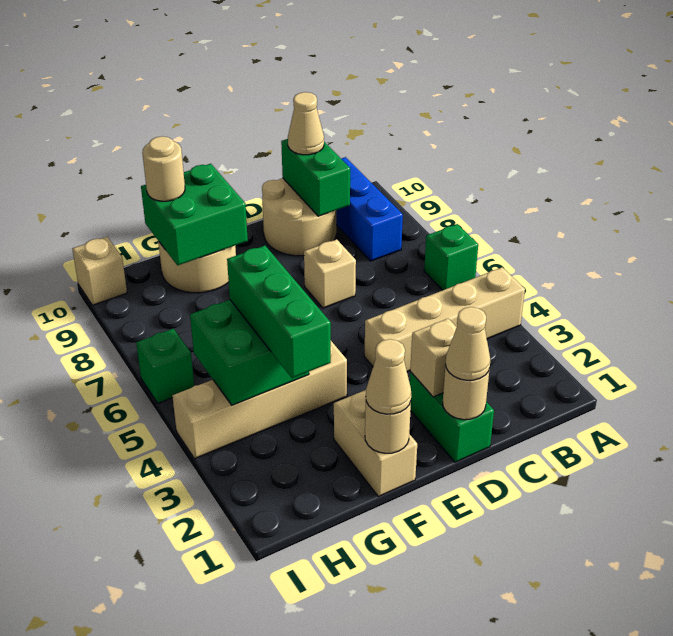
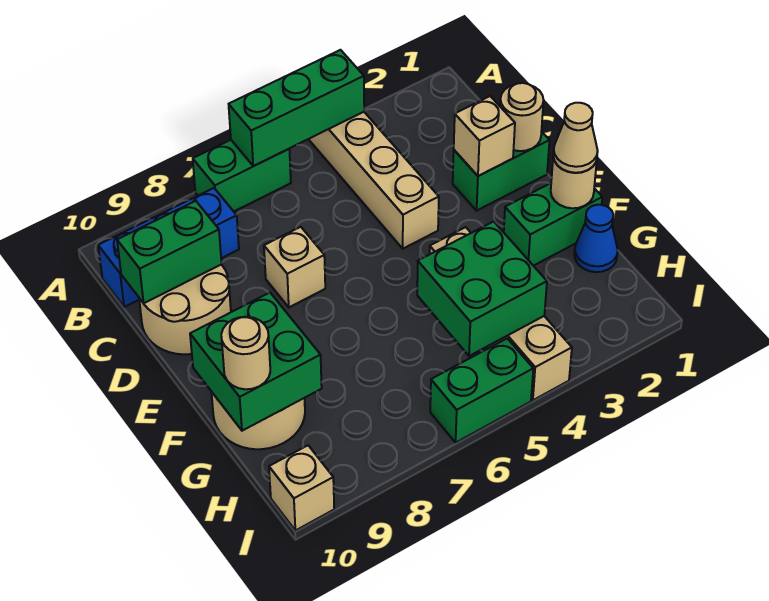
green 1x1 brick [424,224,478,290] -> green 1x2 brick [193,140,291,211]
tan 1x1 cone [288,92,324,155] -> none
tan 1x1 cone [446,307,490,380] -> none
tan 1x2 brick [334,390,417,497] -> green 1x2 brick [504,183,602,266]
none -> blue 1x1 cone [574,205,618,272]
green 1x3 brick [227,246,331,378] -> green 1x3 brick moved to [229,50,364,166]
green 1x1 brick [136,329,194,403] -> green 1x2 brick [430,339,533,443]

